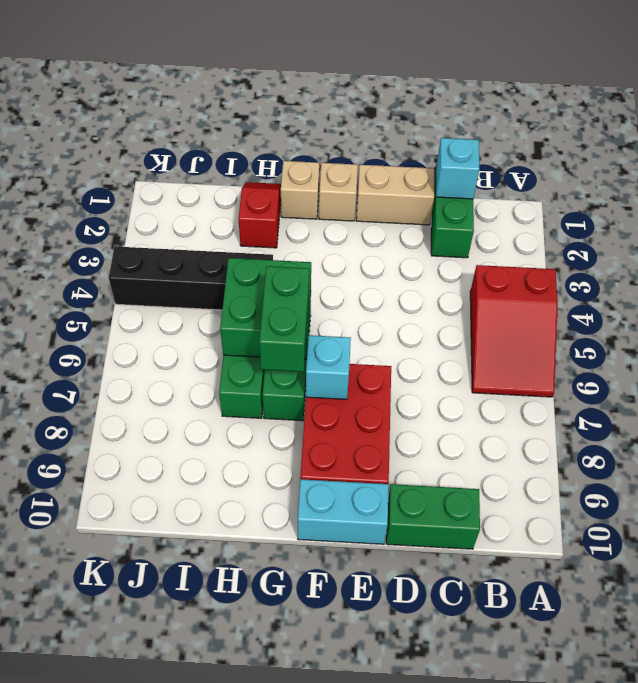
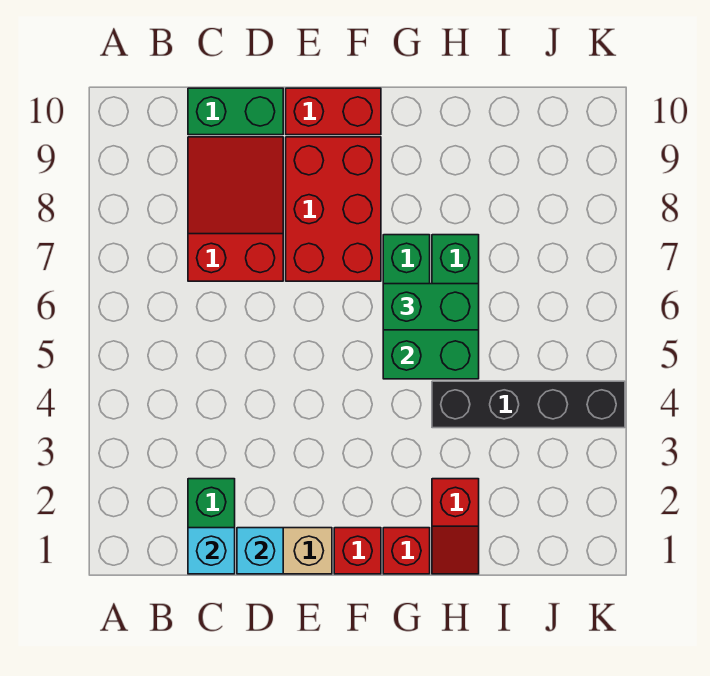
red 2x3 slope [470,265,558,397] -> red 2x3 slope moved to [188,137,283,281]
cyan 1x2 brick [298,479,389,544] -> red 1x2 brick [286,88,381,135]
tan 1x1 brick [319,163,358,221] -> red 1x1 brick [334,528,381,574]
cyan 1x1 brick [306,335,351,399] -> cyan 1x1 brick moved to [237,528,283,574]
tan 1x1 brick [281,161,319,219] -> red 1x1 brick [383,528,430,574]
green 1x2 brick [259,266,309,372] -> green 1x2 brick turned to [383,284,479,330]

